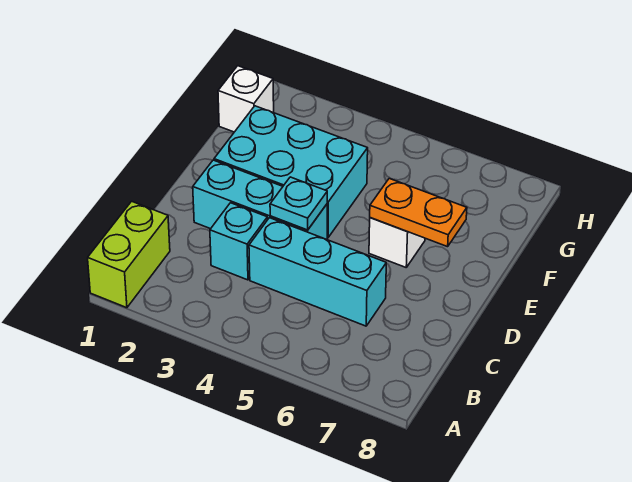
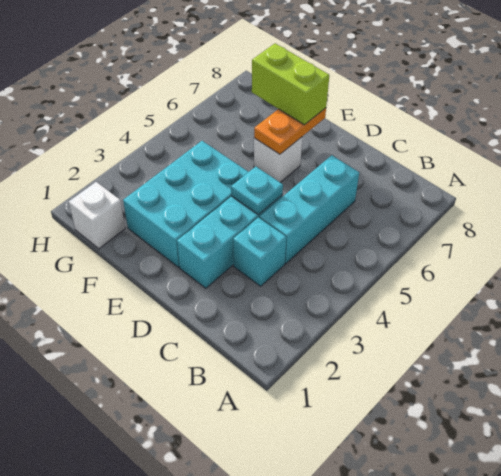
lime 1x2 brick [88,201,170,308] -> lime 1x2 brick moved to [252,43,329,125]

